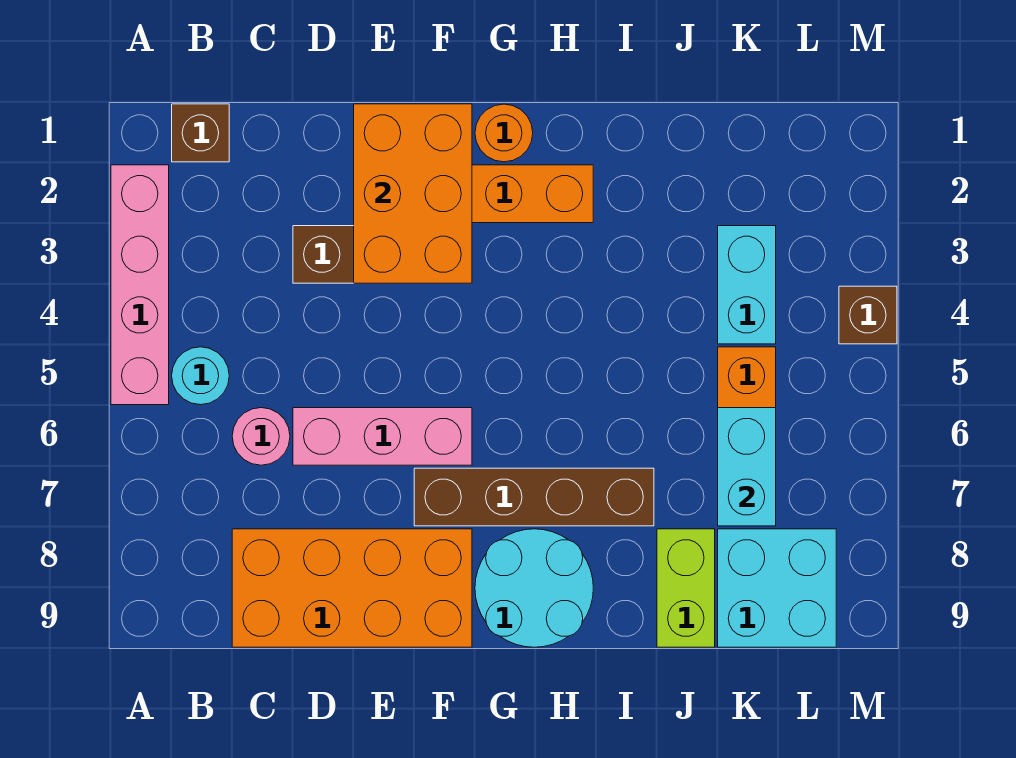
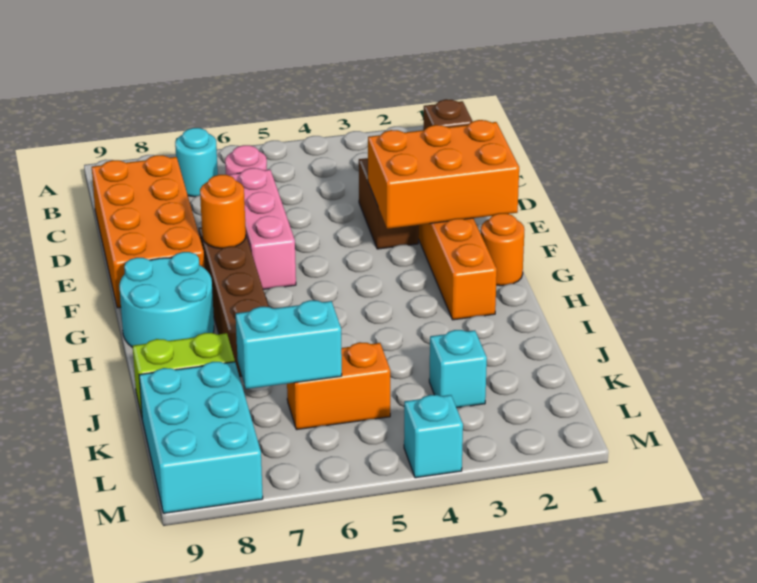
pink 1x4 brick [111,165,169,405] -> none
cyan 1x1 round brick [172,347,229,405] -> cyan 1x1 round brick moved to [175,128,218,197]
none -> orange 1x1 round brick [200,175,246,249]
cyan 1x2 brick [718,226,776,344] -> cyan 1x1 brick [429,330,487,408]
cyan 2x2 brick [718,529,836,647] -> cyan 2x3 brick [139,362,263,513]
brown 1x1 brick [839,286,897,344] -> cyan 1x1 brick [404,395,463,478]

